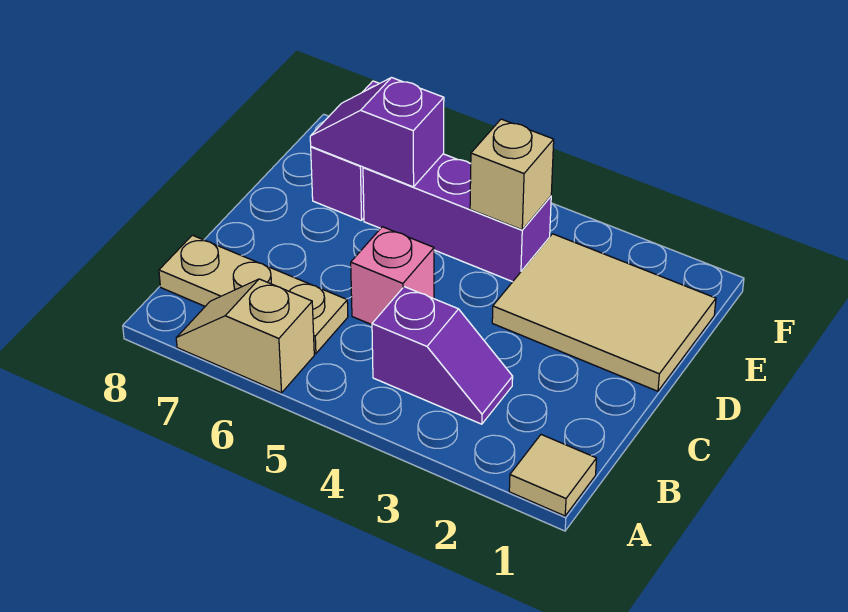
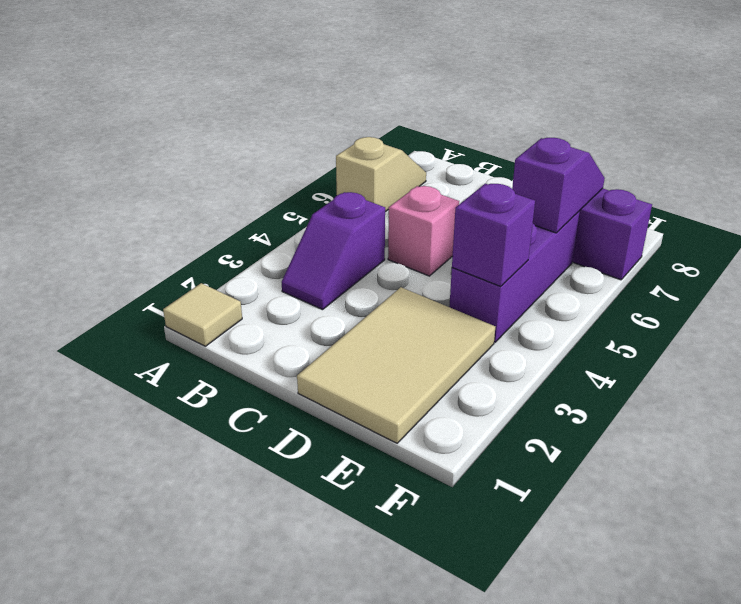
tan 1x3 plate [159,235,348,354] -> none
tan 1x1 brick [470,119,554,230] -> purple 1x1 brick [452,184,535,286]

